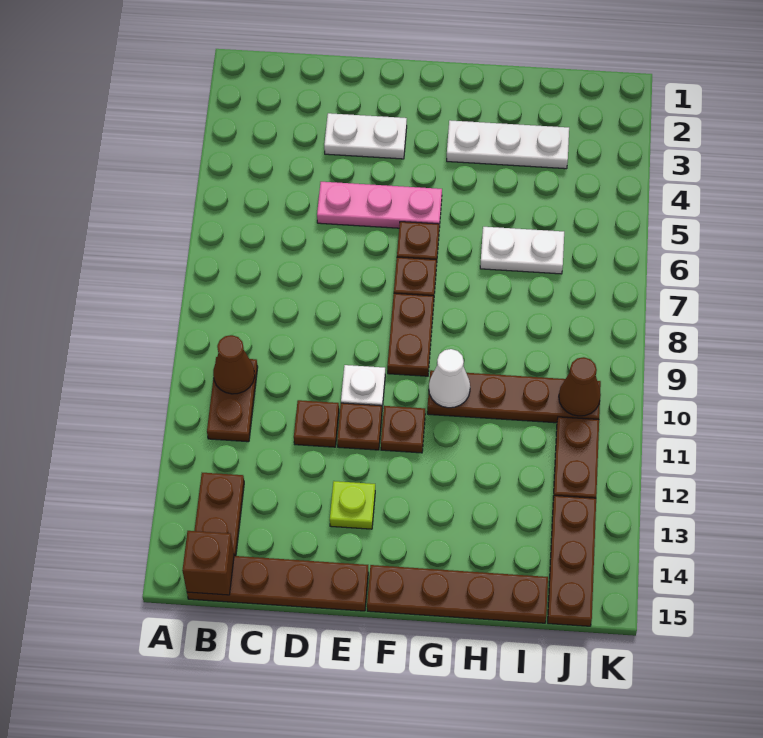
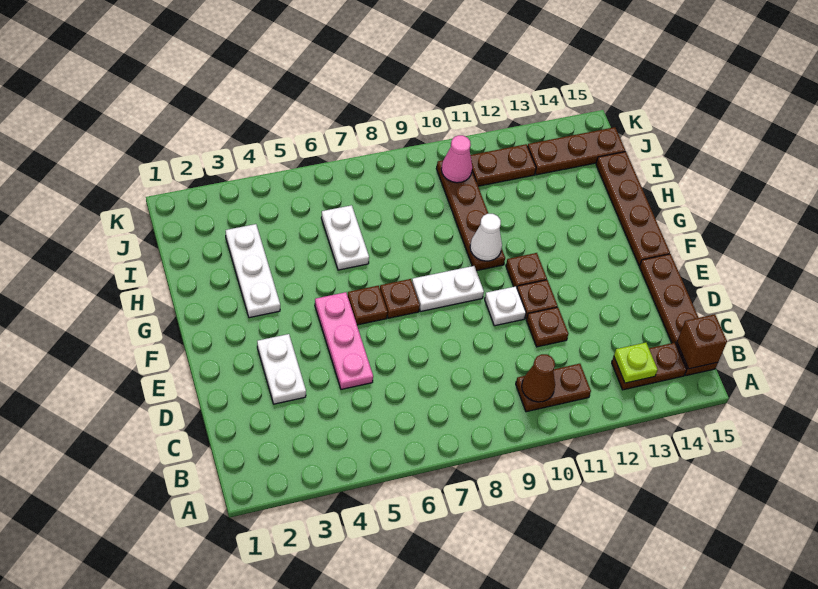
lime 1x1 plate [330,481,375,529] -> lime 1x1 plate moved to [614,343,658,383]
brown 1x2 plate [387,293,434,376] -> white 1x2 plate [412,266,484,311]
brown 1x1 cone [559,357,601,416] -> pink 1x1 cone [441,135,472,183]

